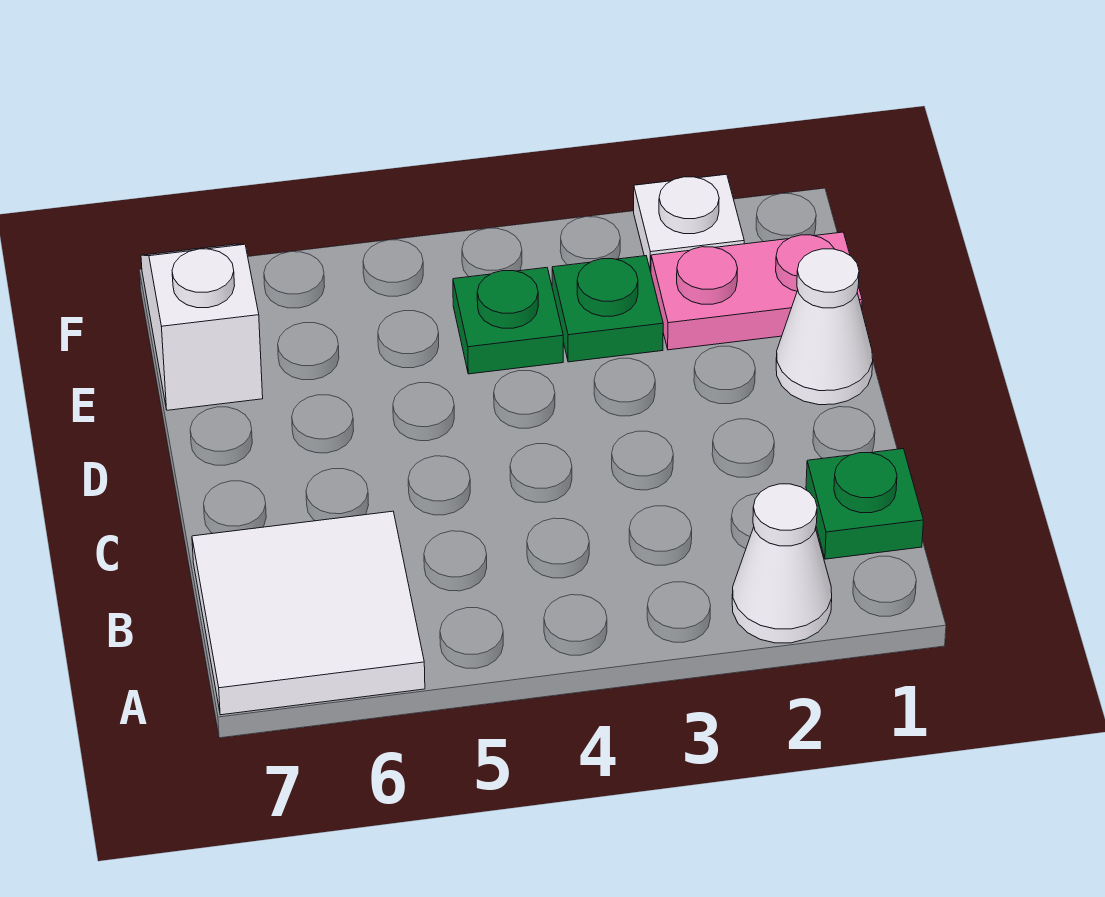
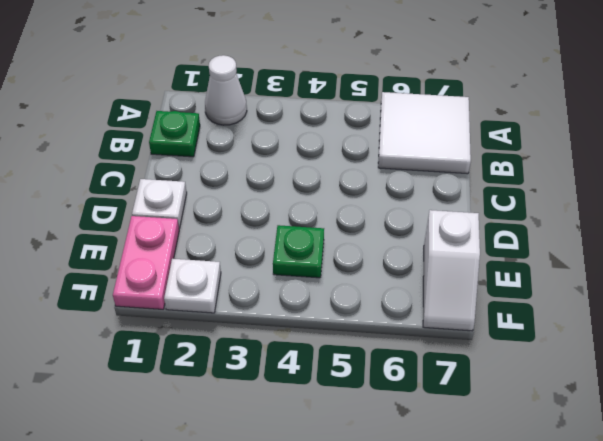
white 1x1 cone [776,249,873,405] -> white 1x1 plate [132,179,187,228]
pink 1x2 plate [651,232,862,350] -> pink 1x2 plate turned to [113,216,179,309]
green 1x1 plate [552,256,663,362] -> none

